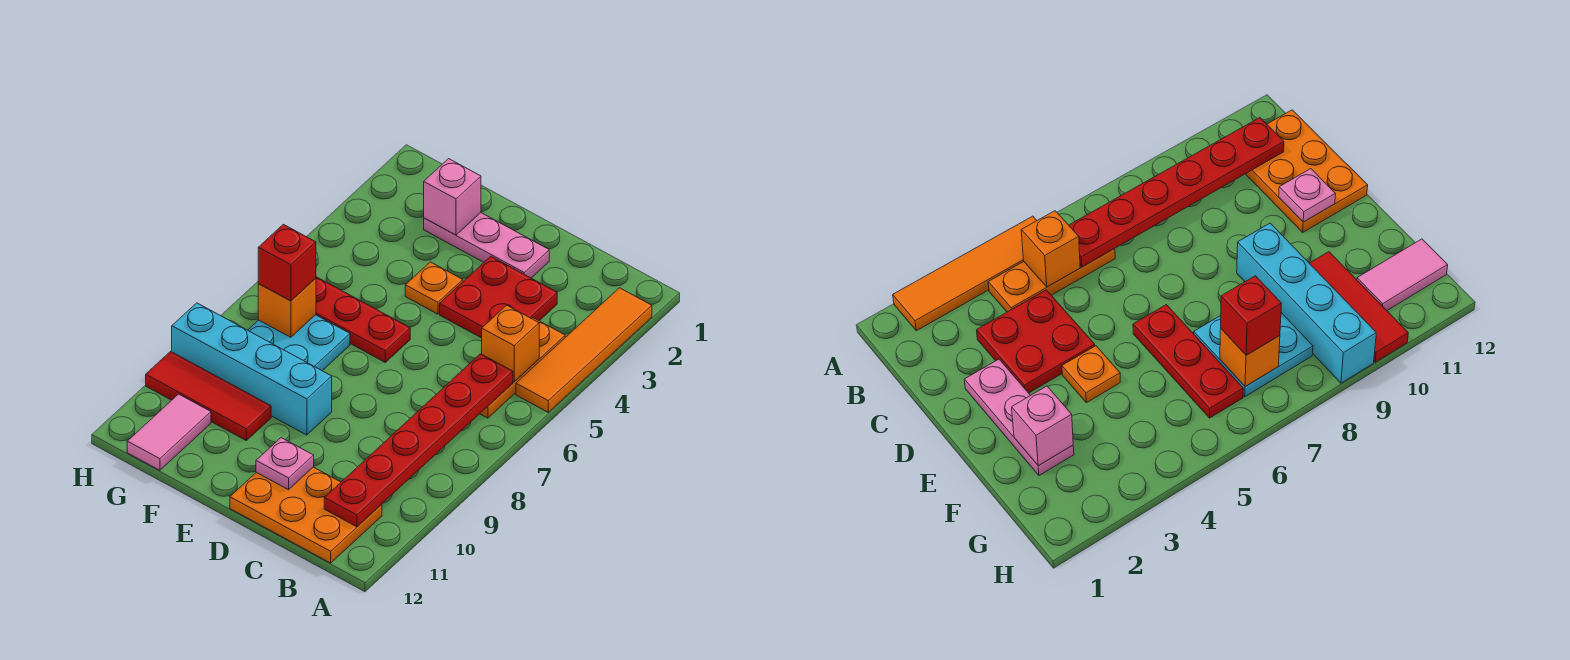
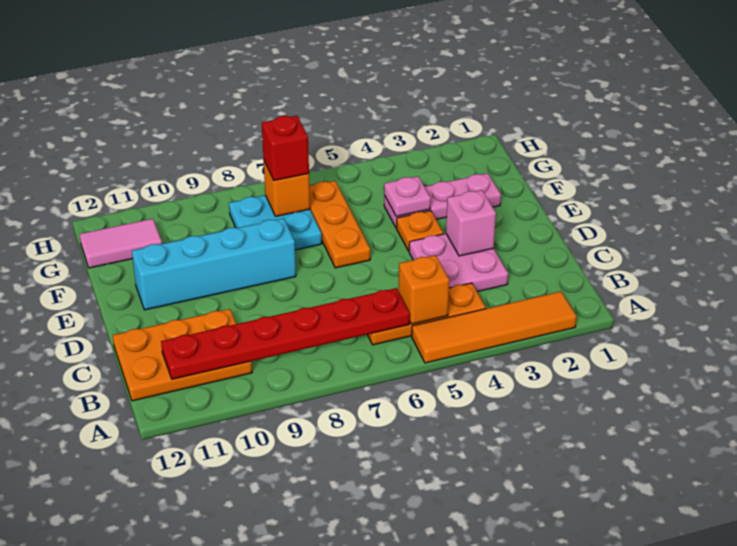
orange 2x3 plate [230,467,382,563] -> orange 2x3 plate turned to [113,309,252,401]
red 2x2 plate [440,256,557,338] -> pink 2x2 plate [409,234,508,292]
pink 1x3 plate [424,213,549,278] -> pink 1x3 plate turned to [384,173,501,228]
pink 1x1 plate [256,438,314,490] -> pink 1x1 plate moved to [384,176,431,216]
red 1x3 plate [316,277,410,362] -> orange 1x3 plate [309,181,370,268]
cyan 1x4 brick [172,303,332,435] -> cyan 1x4 brick turned to [132,218,296,310]
pink 1x1 brick [424,159,481,235] -> pink 1x1 brick moved to [446,190,496,256]
red 1x3 tile [146,351,271,440] -> none

